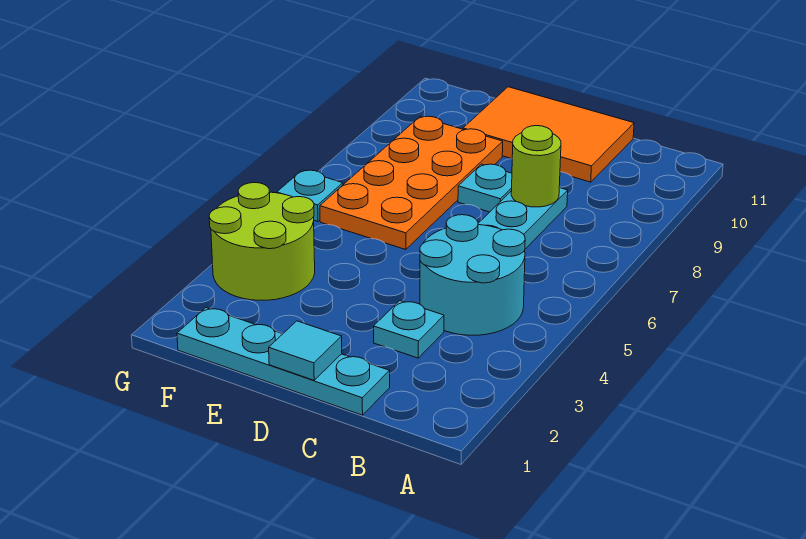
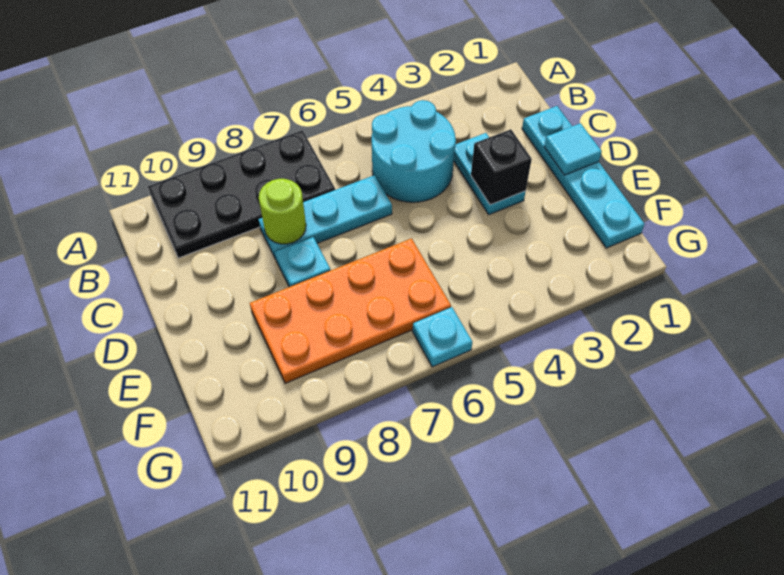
none -> black 2x4 plate [148,130,335,258]
cyan 1x1 plate [374,301,444,358] -> cyan 1x2 plate [454,133,526,215]
orange 2x3 tile [463,87,634,182] -> none
none -> black 1x1 brick [471,129,532,205]
lime 2x2 round brick [209,183,315,300] -> none

